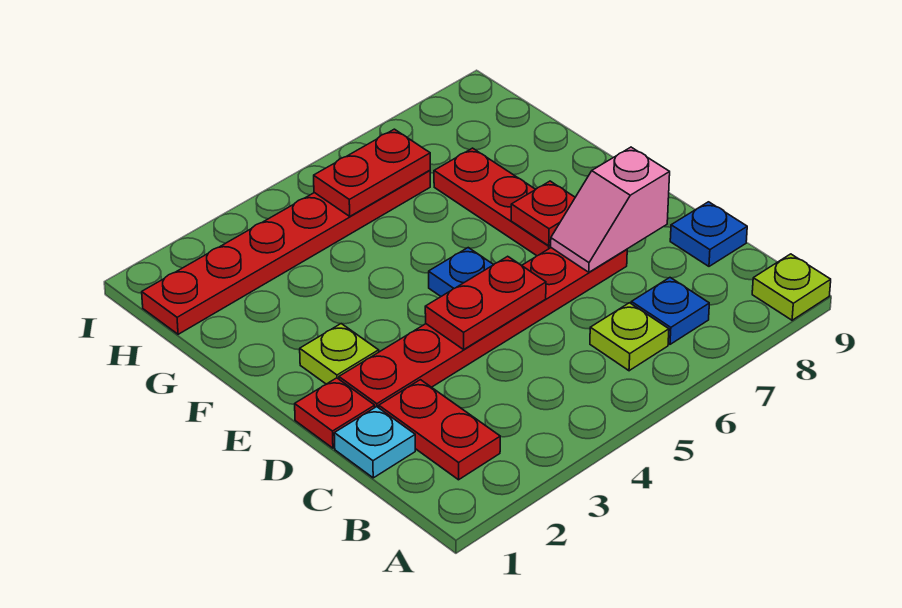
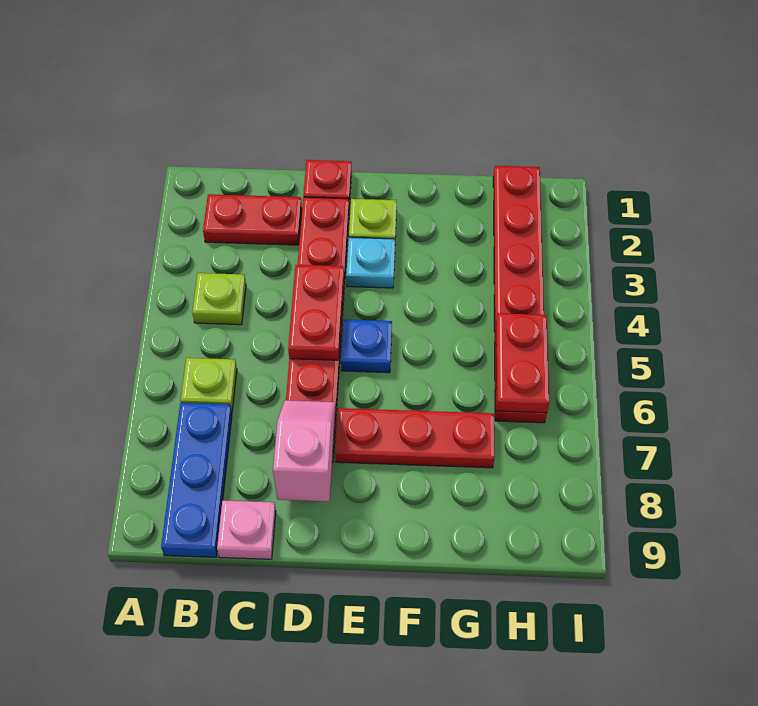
lime 1x1 plate [752,254,831,320] -> lime 1x1 plate moved to [192,273,246,325]
blue 1x1 plate [631,278,709,344] -> blue 1x3 plate [161,403,232,557]
cyan 1x1 plate [334,407,415,478] -> cyan 1x1 plate moved to [346,238,395,288]
blue 1x1 plate [670,202,747,266] -> pink 1x1 plate [217,500,276,559]
red 1x1 plate [511,181,575,246] -> none

